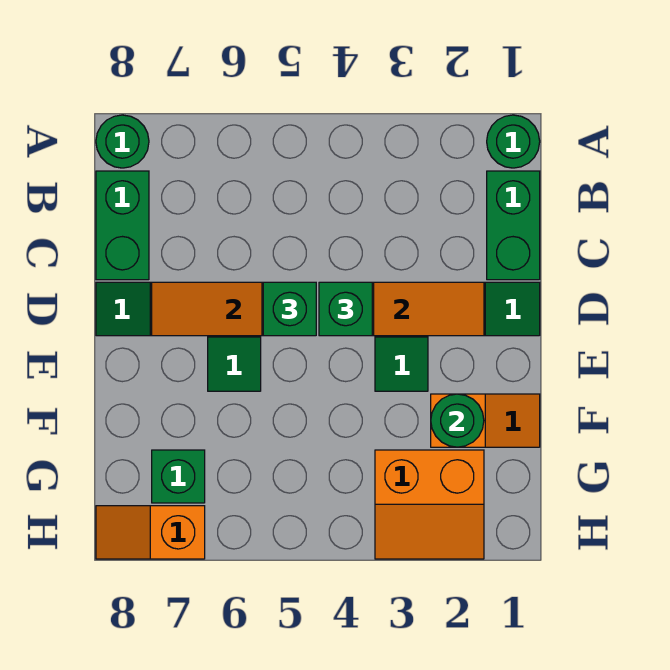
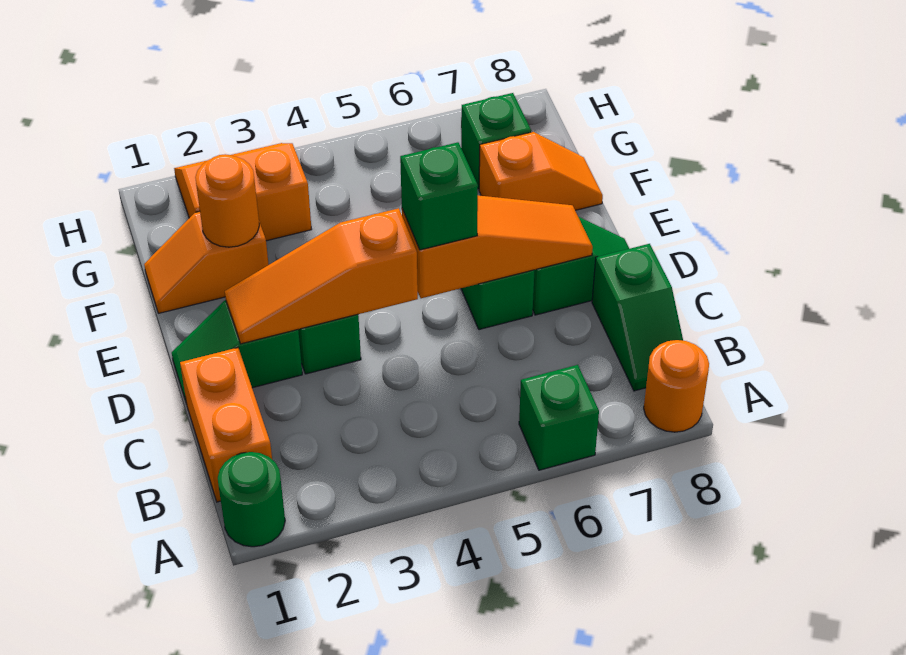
green 1x1 round brick [96,115,149,168] -> orange 1x1 round brick [644,340,709,432]
green 1x2 brick [487,171,540,280] -> orange 1x2 brick [180,348,272,502]
green 1x2 brick [96,171,149,280] -> green 1x2 slope [592,244,683,391]
green 1x1 brick [319,282,372,336] -> green 1x1 brick moved to [519,365,599,470]
green 1x1 round brick [431,394,484,447] -> orange 1x1 round brick [195,154,259,247]
orange 1x2 slope [96,506,205,559] -> orange 1x2 slope moved to [479,132,603,210]

